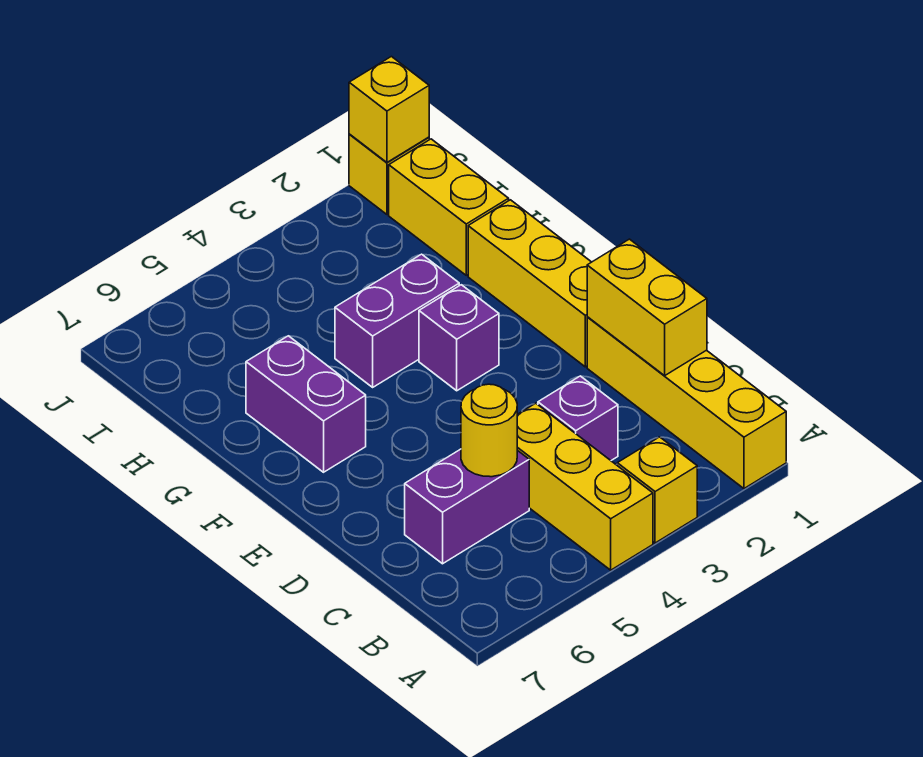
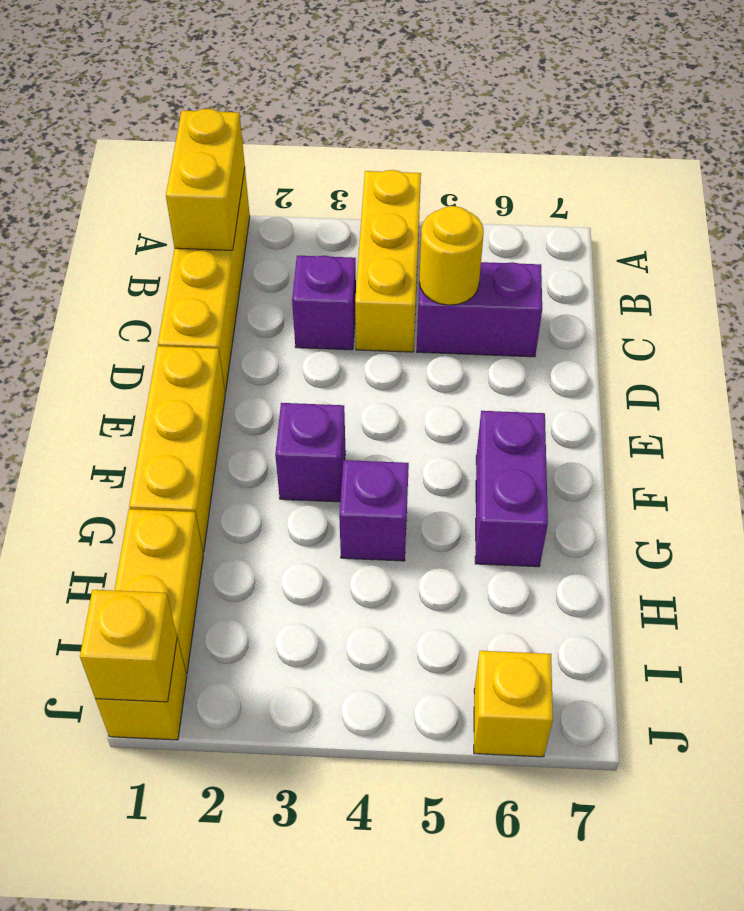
yellow 1x1 brick [617,437,697,543] -> yellow 1x1 brick moved to [474,651,553,757]
yellow 1x2 brick [587,239,707,376] -> yellow 1x2 brick moved to [166,109,245,250]
purple 1x2 brick [335,254,459,387] -> purple 1x1 brick [339,460,409,561]

